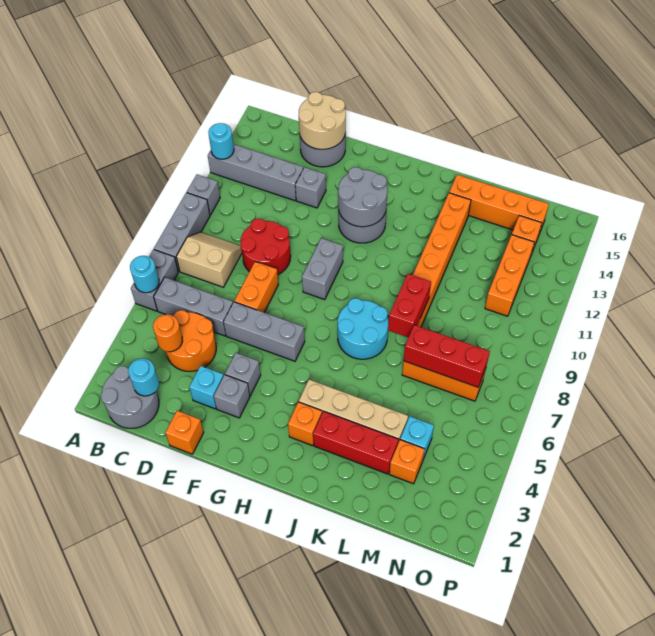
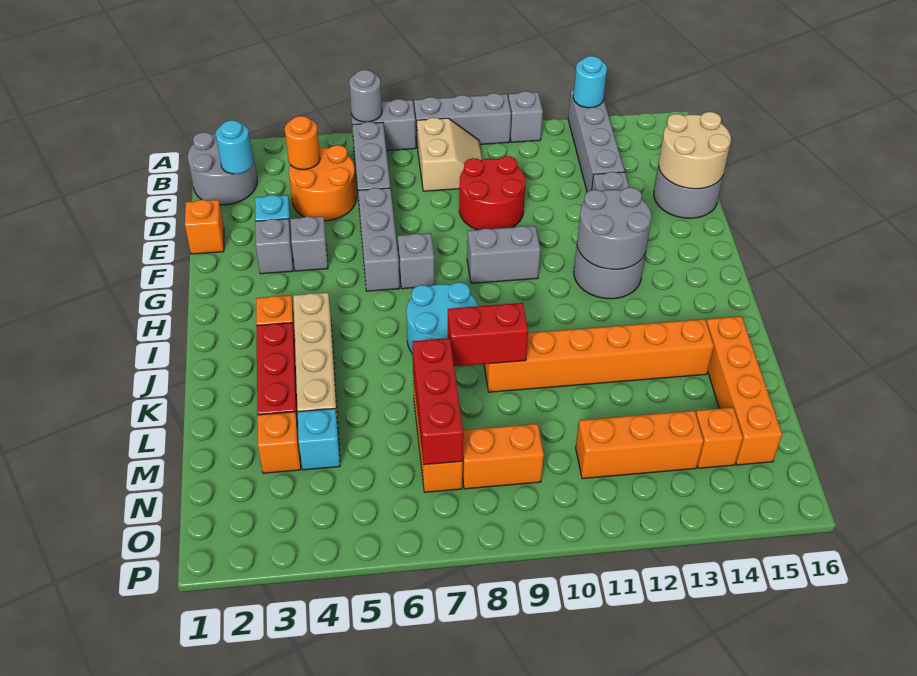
cyan 1x1 round brick [130,256,159,293] -> grey 1x1 round brick [349,70,382,122]
orange 1x2 brick [234,262,278,312] -> orange 1x2 brick moved to [462,424,544,489]
none -> grey 1x1 brick [398,233,435,289]

